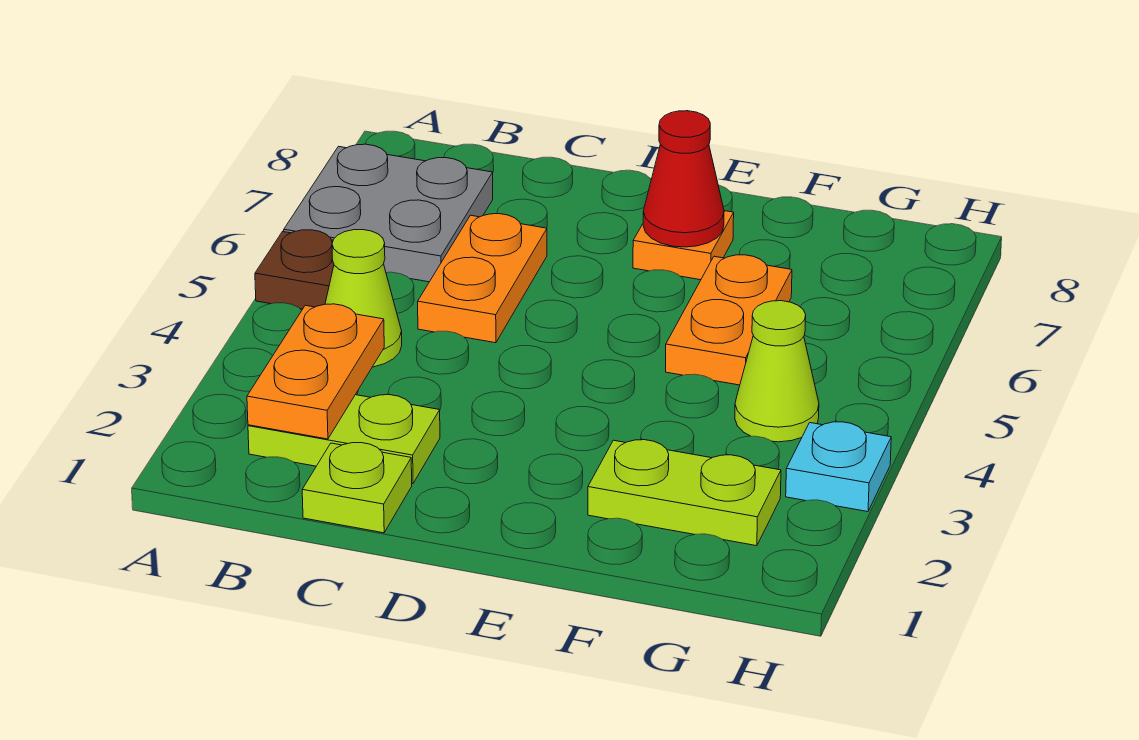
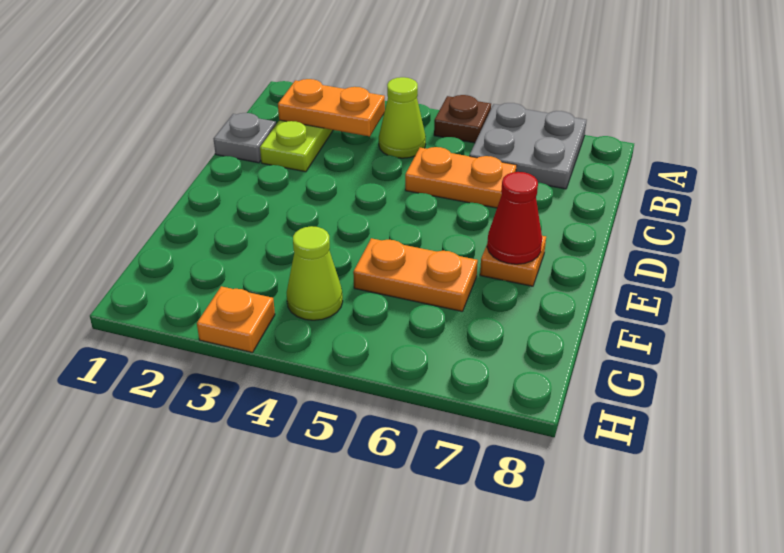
lime 1x1 plate [302,443,412,533] -> grey 1x1 plate [214,113,276,163]
lime 1x2 plate [588,440,781,546] -> none
cyan 1x1 plate [786,422,891,512] -> orange 1x1 plate [197,286,275,353]

